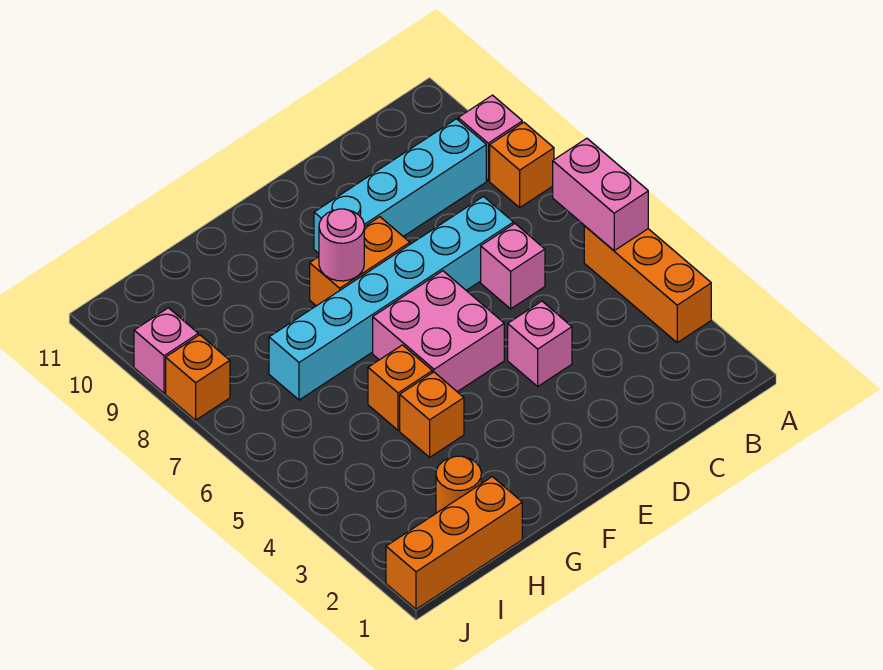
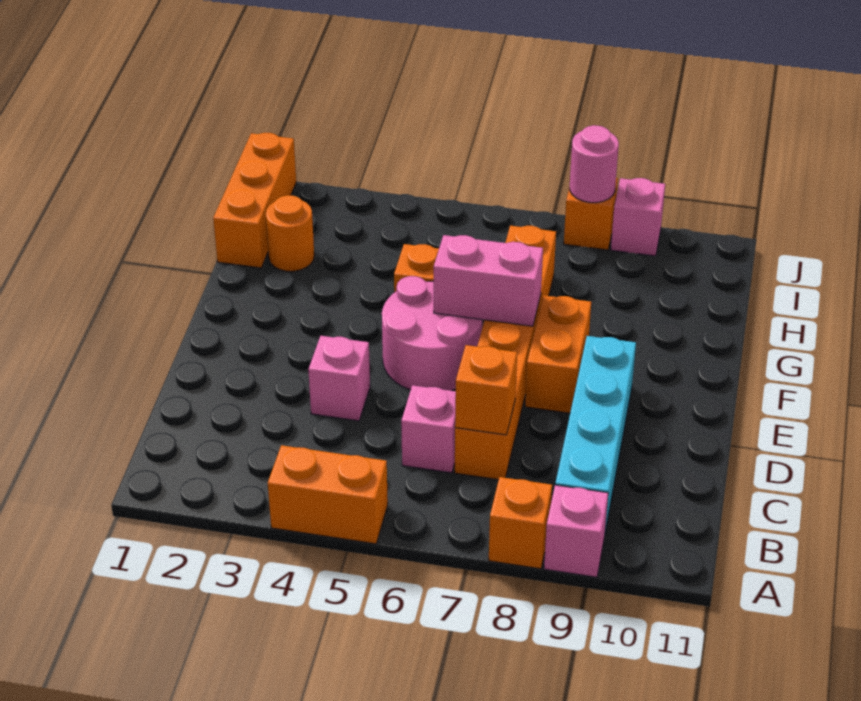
orange 1x3 brick [584,226,711,343] -> orange 1x2 brick [268,445,388,544]
pink 1x2 brick [553,138,648,251] -> pink 1x2 brick moved to [434,235,543,326]
cyan 1x6 brick [269,197,513,400] -> orange 1x6 brick [455,226,556,480]
pink 2x2 brick [373,271,504,392] -> pink 2x2 round brick [382,276,482,391]
pink 1x1 round brick [319,209,364,281] -> pink 1x1 round brick moved to [570,125,619,203]
orange 1x1 brick [400,372,464,457] -> orange 1x1 brick moved to [455,345,517,435]

